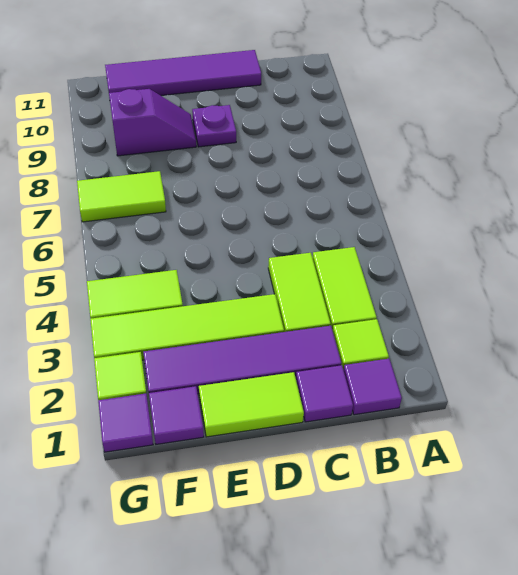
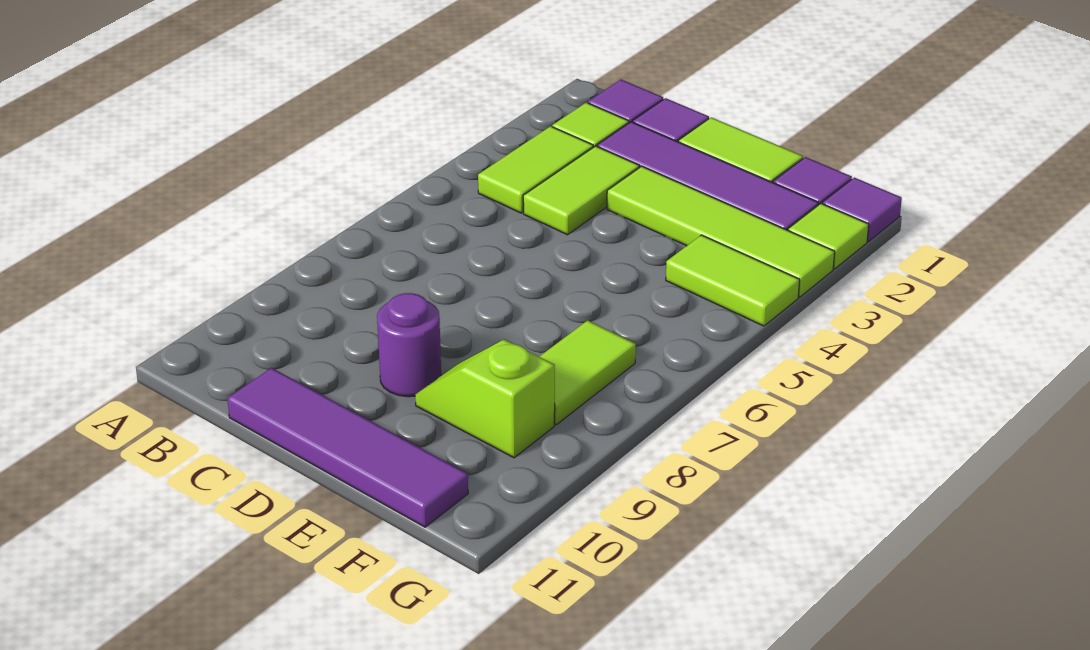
purple 1x1 plate [192,105,236,147] -> purple 1x1 round brick [377,293,441,397]
purple 1x2 slope [109,89,196,156] -> lime 1x2 slope [415,339,555,458]
lime 1x2 tile [77,171,166,222] -> lime 1x2 tile turned to [539,320,636,425]

